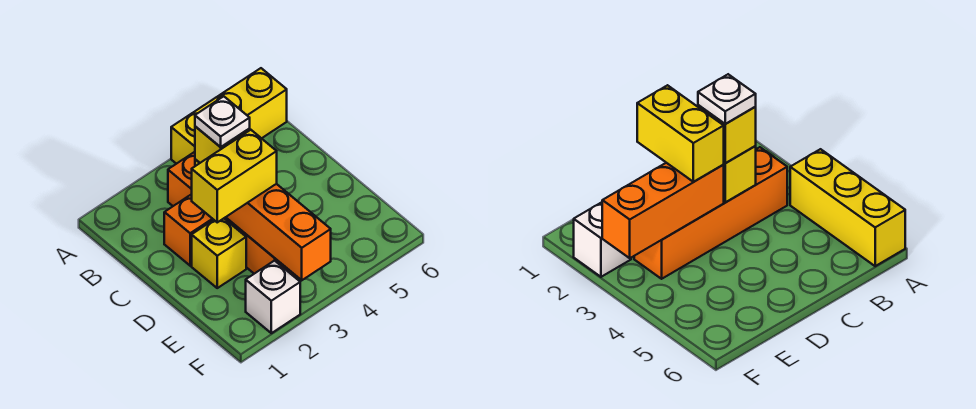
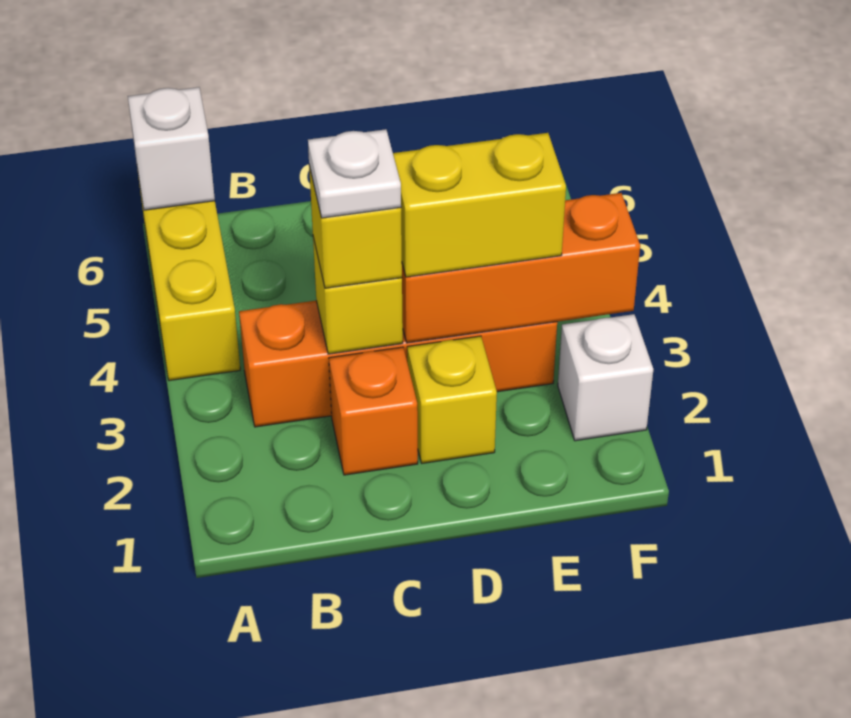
none -> white 1x1 brick [128,87,215,210]
yellow 1x2 brick [192,130,277,222] -> yellow 1x2 brick turned to [393,133,566,277]

